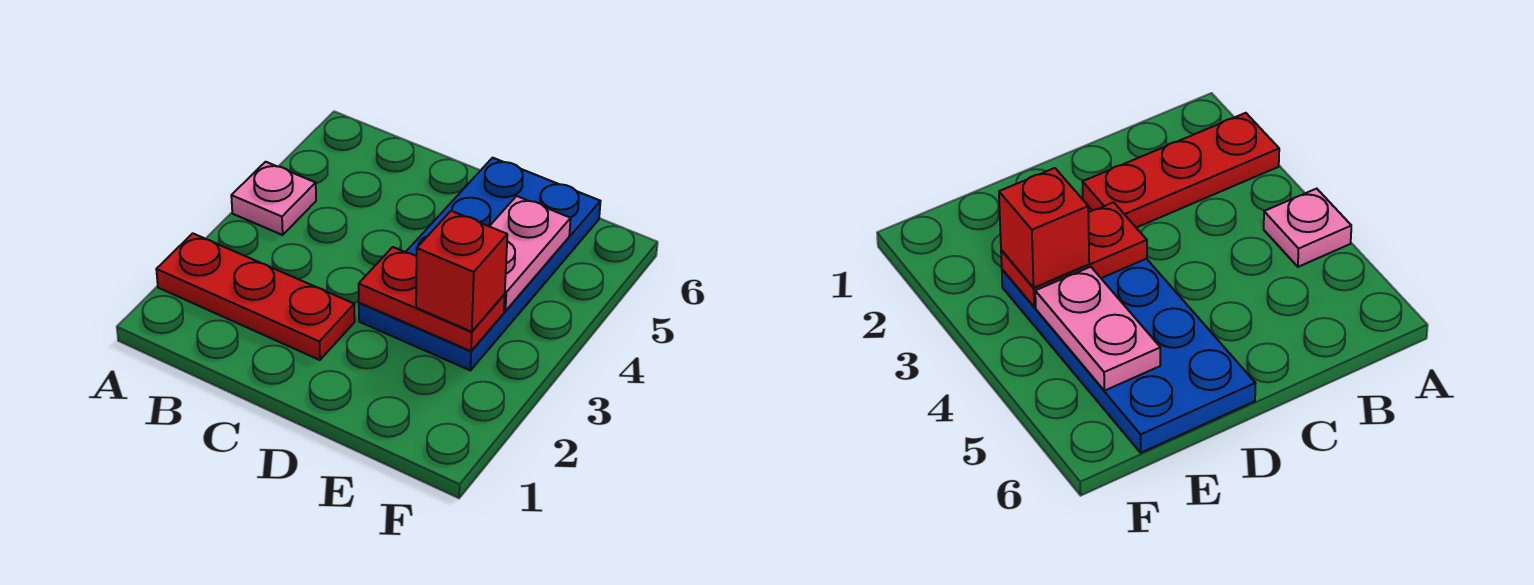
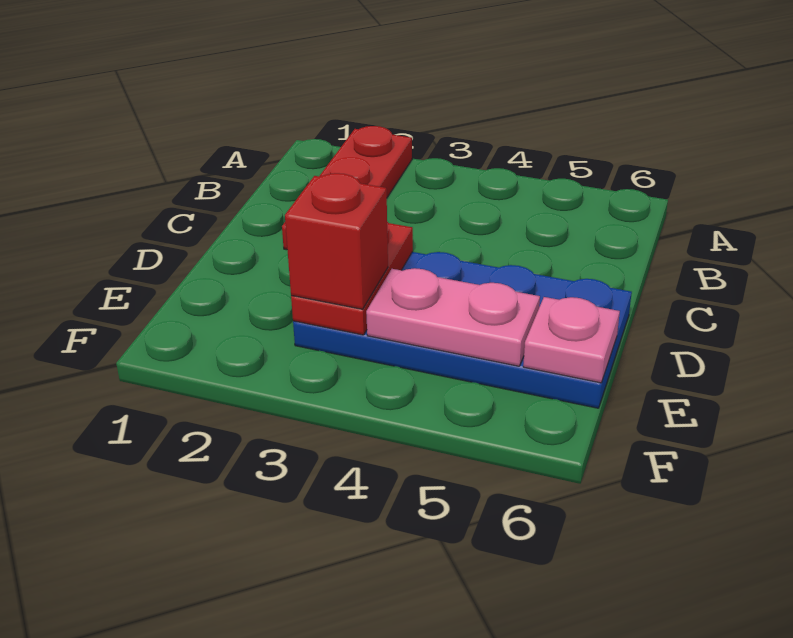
pink 1x1 plate [231,162,316,235] -> pink 1x1 plate moved to [523,297,620,383]

